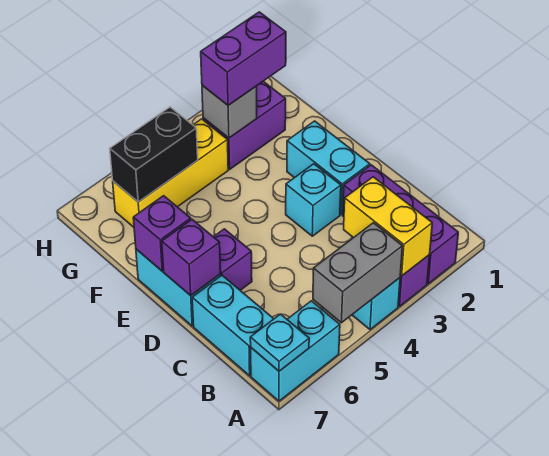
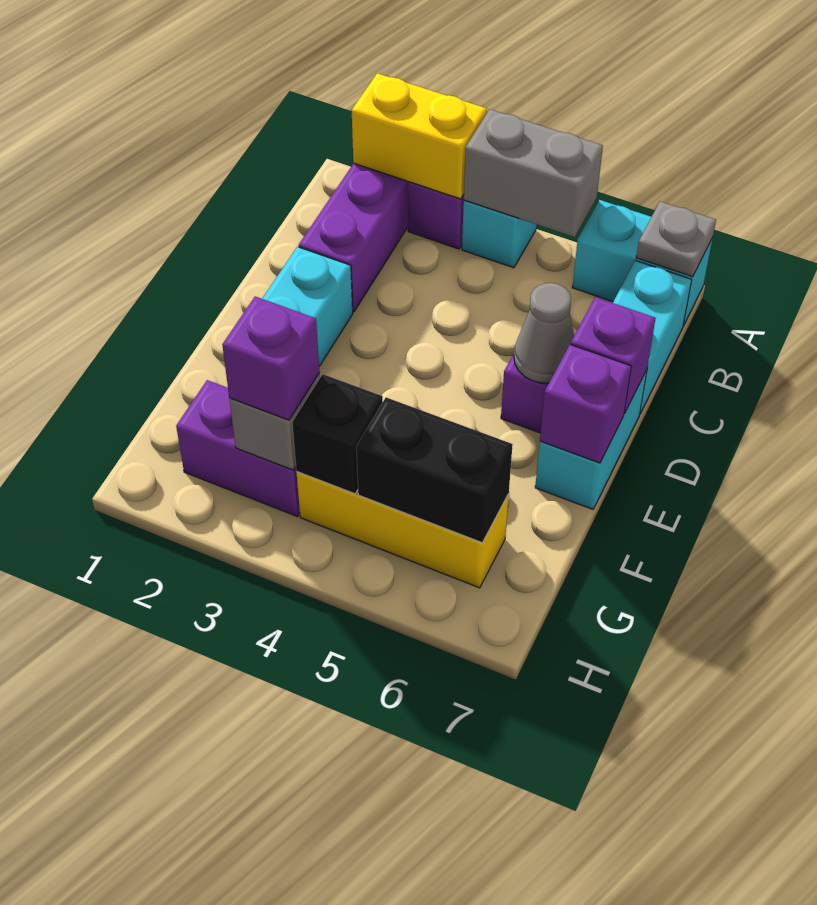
yellow 1x2 brick [344,177,432,276] -> yellow 1x2 brick turned to [352,73,487,199]
cyan 1x1 plate [250,314,309,371] -> grey 1x1 plate [636,201,716,277]
cyan 1x1 brick [286,164,341,236] -> none
none -> grey 1x1 cone [514,283,574,383]
purple 1x2 brick [201,12,286,105] -> purple 1x1 brick [222,297,319,420]
none -> black 1x1 brick [292,374,383,494]

